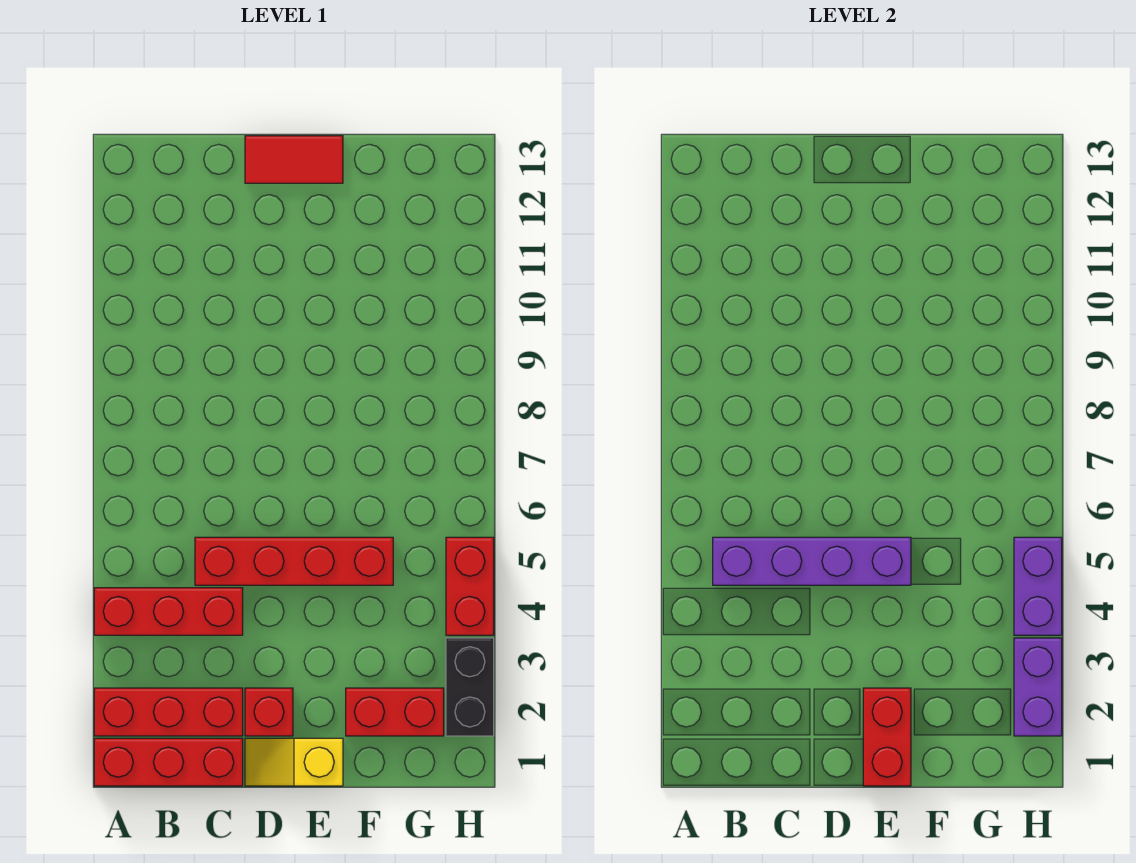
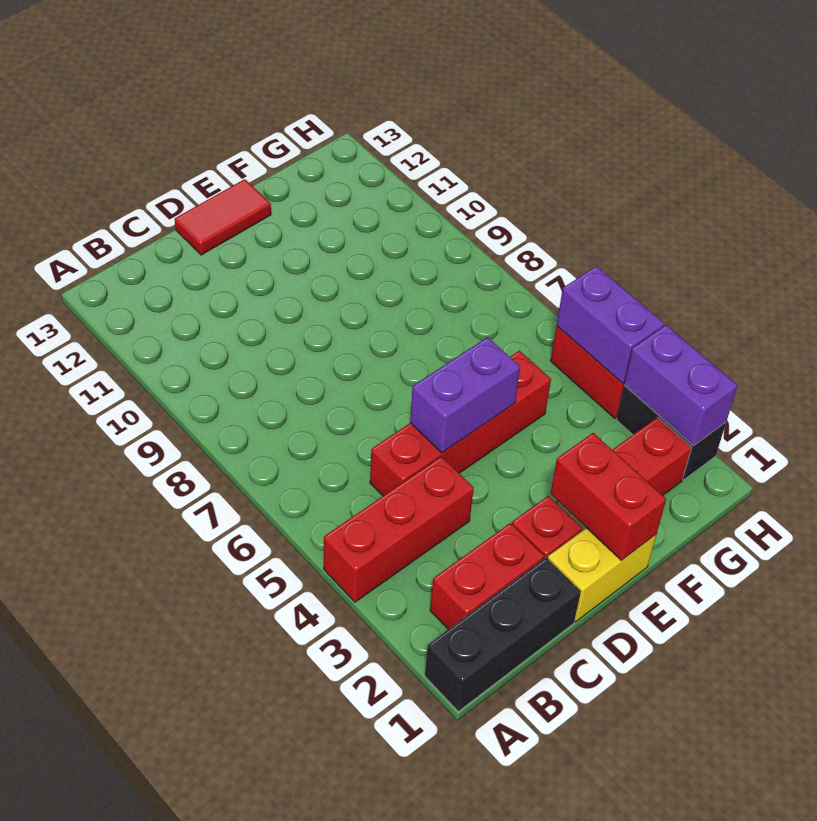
red 1x3 brick [94,738,243,786] -> black 1x3 brick [425,558,581,711]
red 1x3 brick [94,688,243,736] -> red 1x2 brick [430,523,544,629]
purple 1x4 brick [713,537,911,585] -> purple 1x2 brick [410,337,520,453]
yellow 1x2 slope [245,738,343,786] -> yellow 1x2 brick [548,528,656,622]

